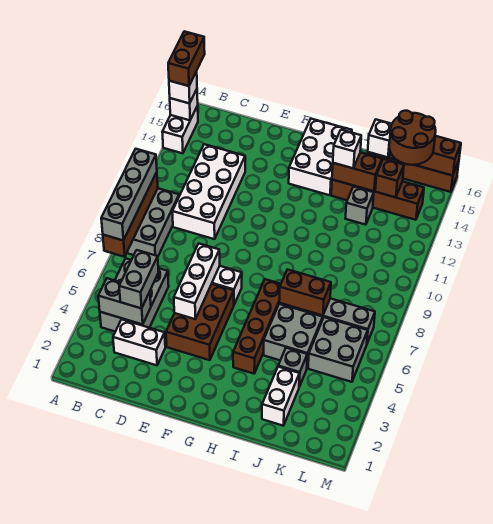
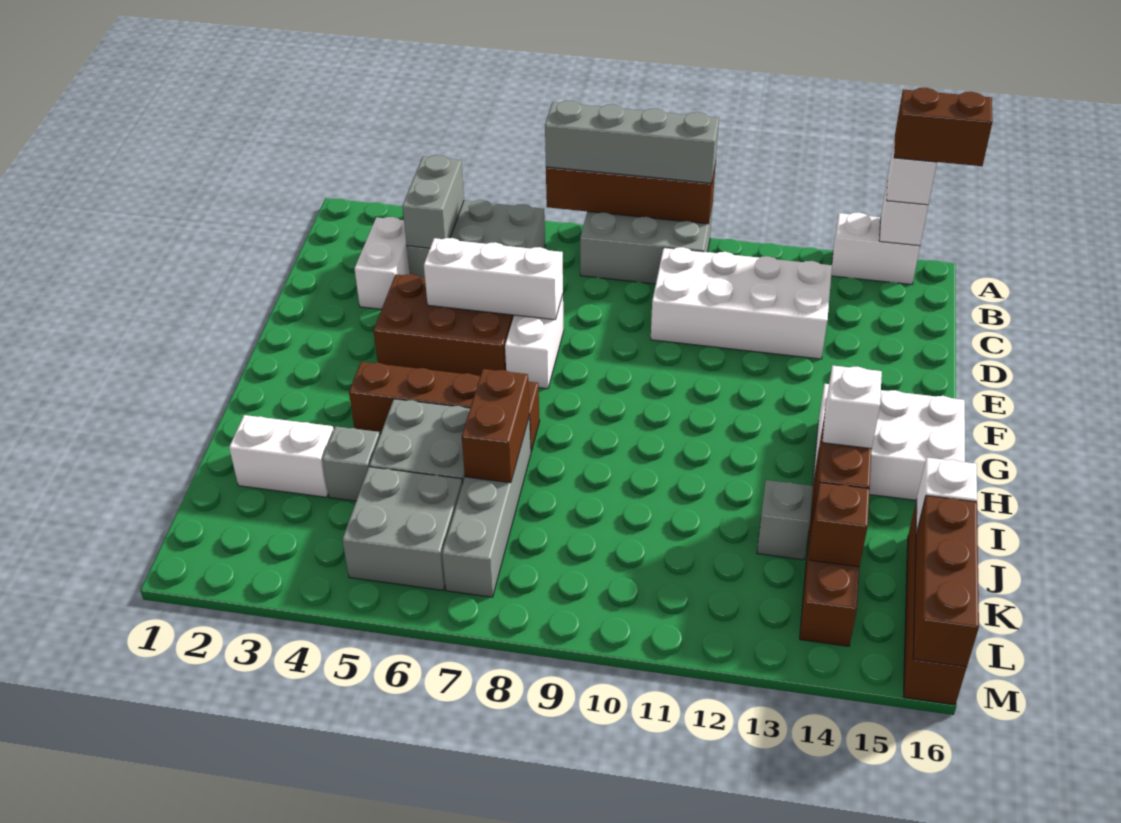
grey 1x2 brick [119,250,159,308] -> none
brown 2x2 round brick [389,111,436,165] -> none

